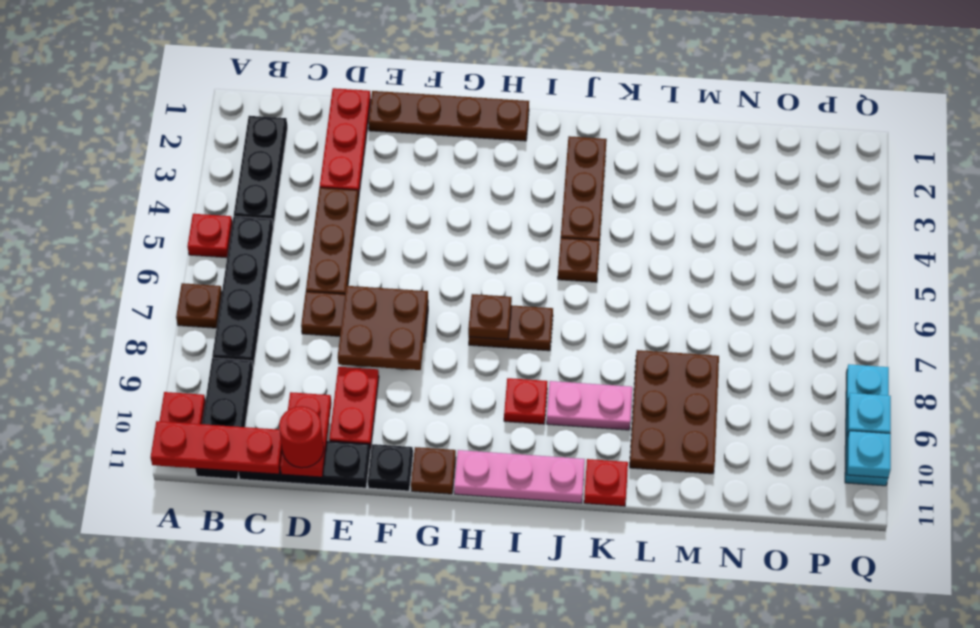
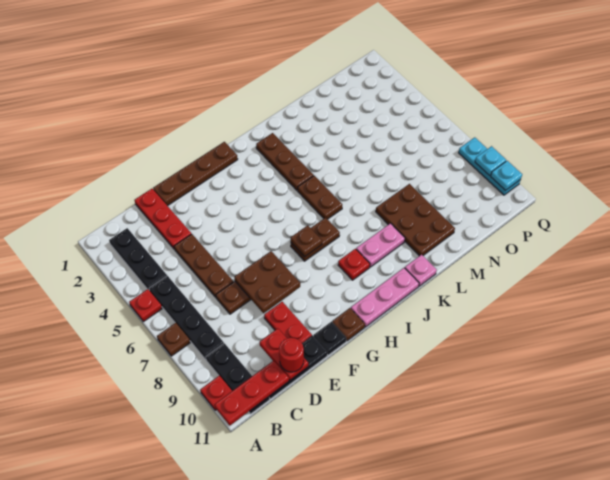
brown 1x1 plate [558,238,600,282] -> brown 1x2 plate [298,176,342,219]
red 1x1 plate [584,459,628,506] -> pink 1x1 plate [405,255,437,286]

